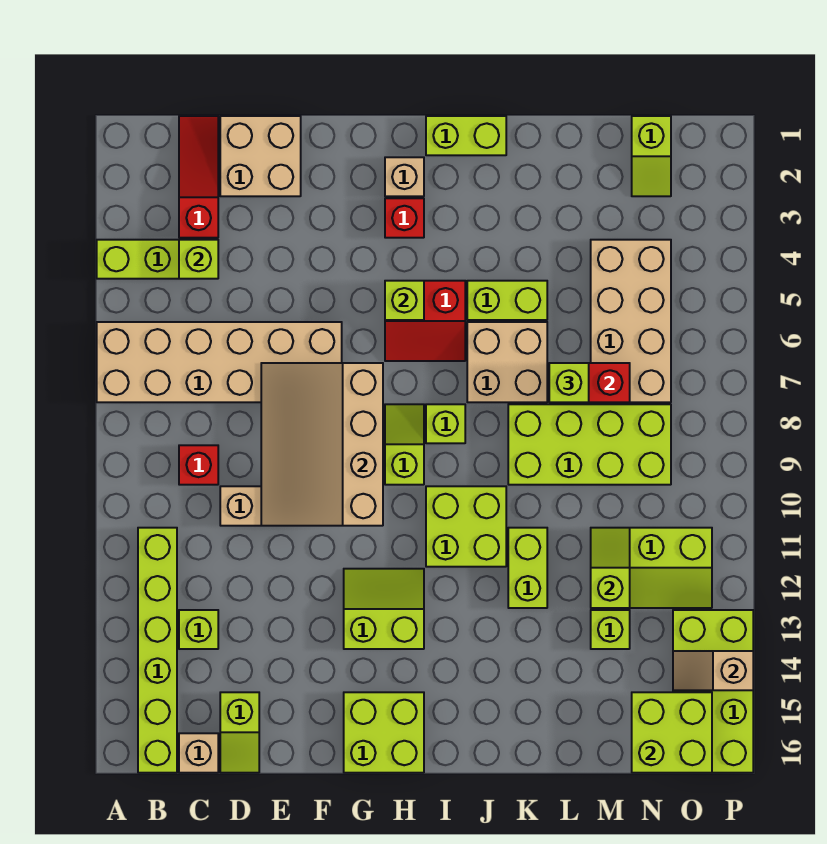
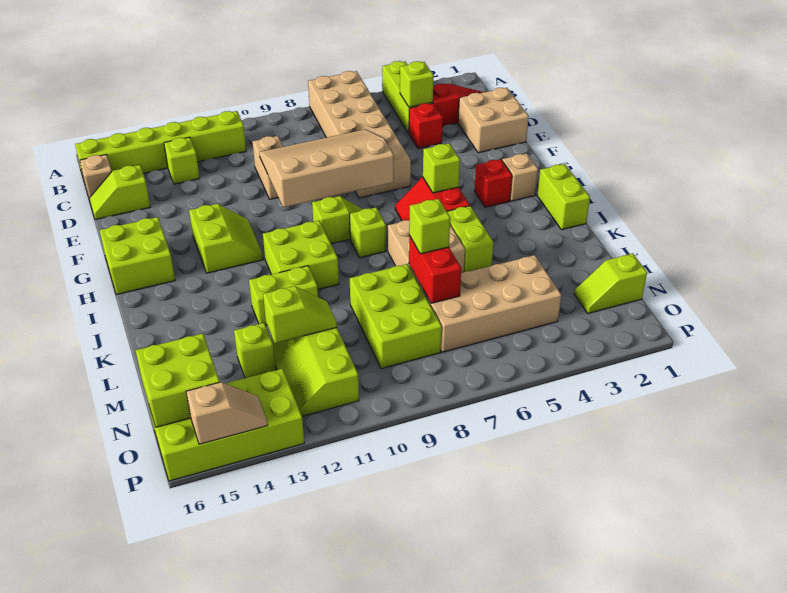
red 1x1 brick [179,445,218,485] -> red 1x1 brick moved to [409,103,443,149]
lime 2x4 brick [508,404,671,485] -> lime 2x3 brick [350,264,442,369]
tan 1x2 slope [673,651,753,690] -> tan 1x2 slope turned to [186,382,268,444]

